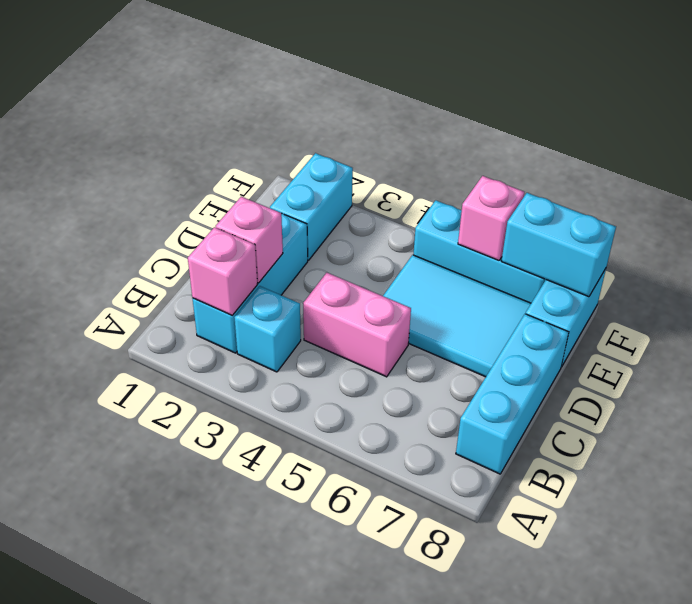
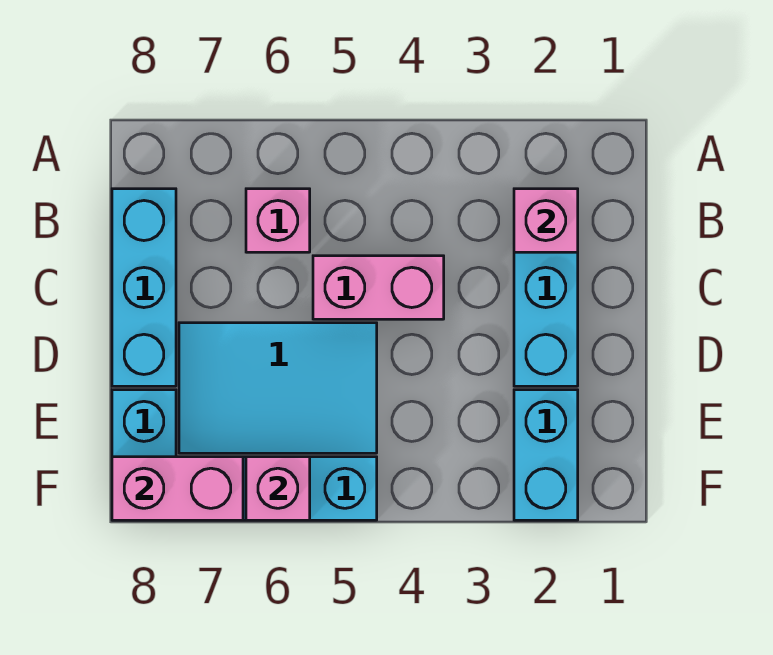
cyan 1x1 brick [234,286,301,372] -> none
pink 1x1 brick [216,197,283,283] -> pink 1x1 brick moved to [246,189,310,252]
cyan 1x2 brick [502,193,616,297] -> pink 1x2 brick [112,457,243,520]

